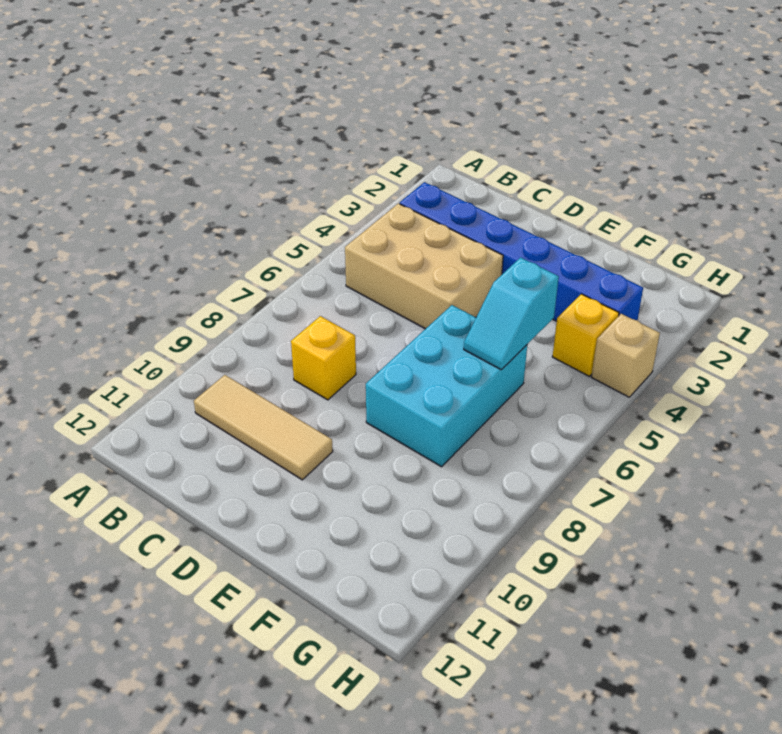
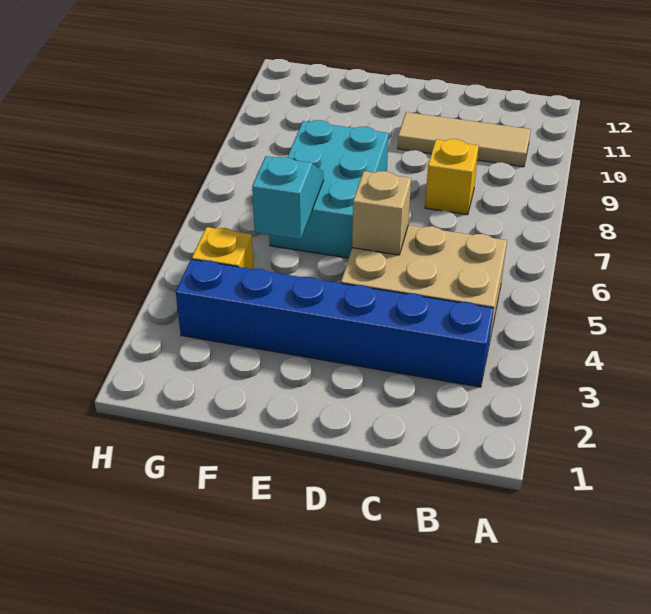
tan 1x1 brick [591,314,660,397] -> tan 1x1 brick moved to [352,171,411,255]

